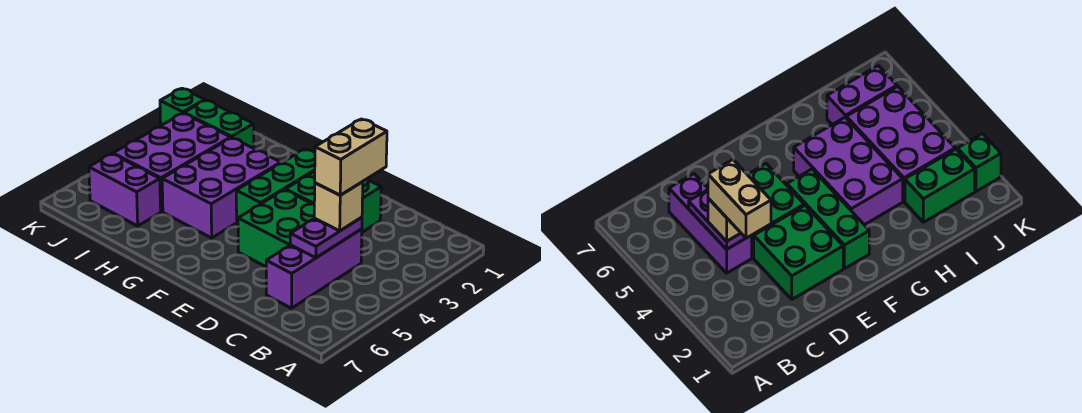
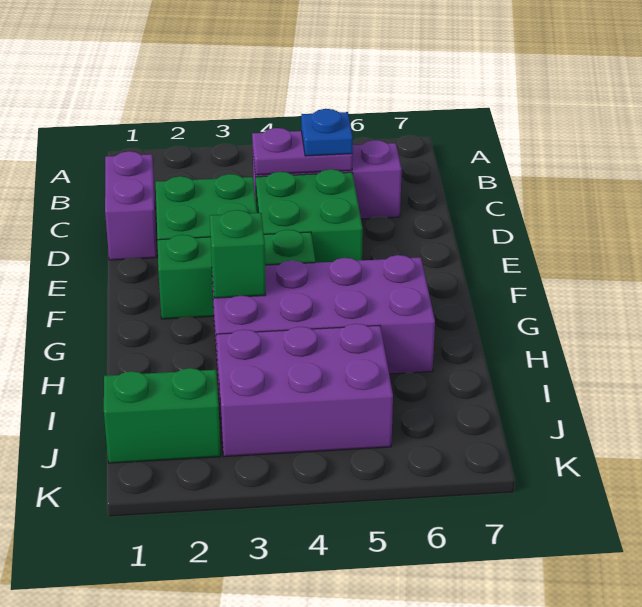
tan 1x2 brick [315,119,387,195] -> none
tan 1x1 brick [314,182,363,231] -> none
none -> blue 1x1 plate [301,109,353,156]
purple 2x3 brick [162,138,281,238] -> purple 2x4 brick [212,255,435,374]
green 1x2 brick [184,100,254,148] -> green 1x2 brick turned to [104,368,221,463]
purple 1x2 brick [89,154,161,226] -> purple 1x2 brick moved to [105,151,157,260]
green 1x1 brick [160,88,205,125] -> green 1x1 brick moved to [210,210,266,298]

